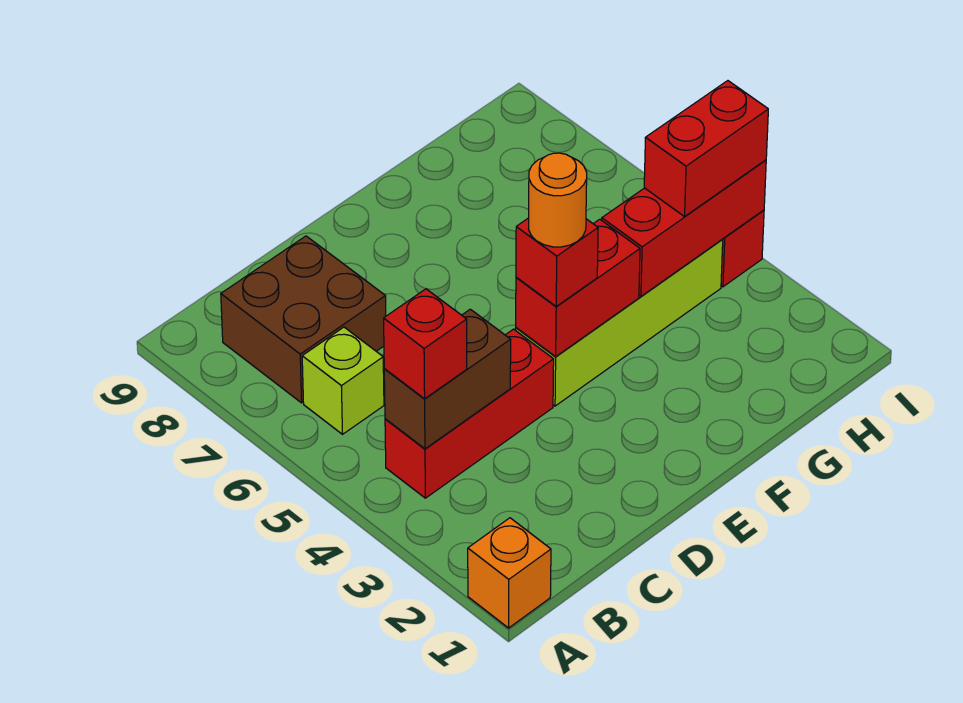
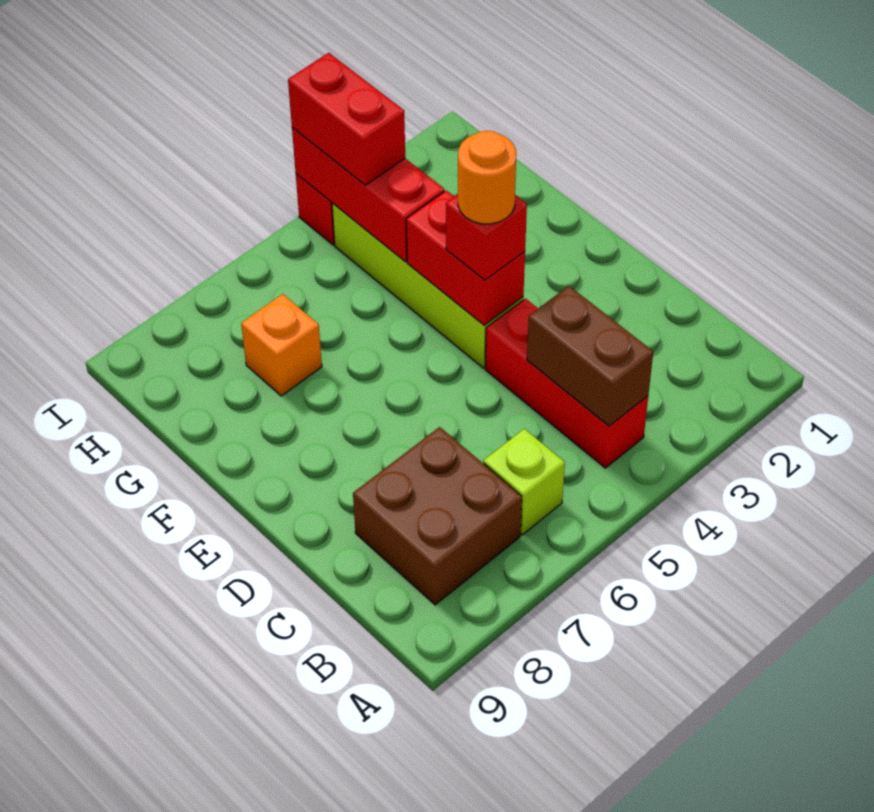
orange 1x1 brick [468,518,551,628] -> orange 1x1 brick moved to [241,294,322,396]
red 1x1 brick [384,289,467,399] -> none

